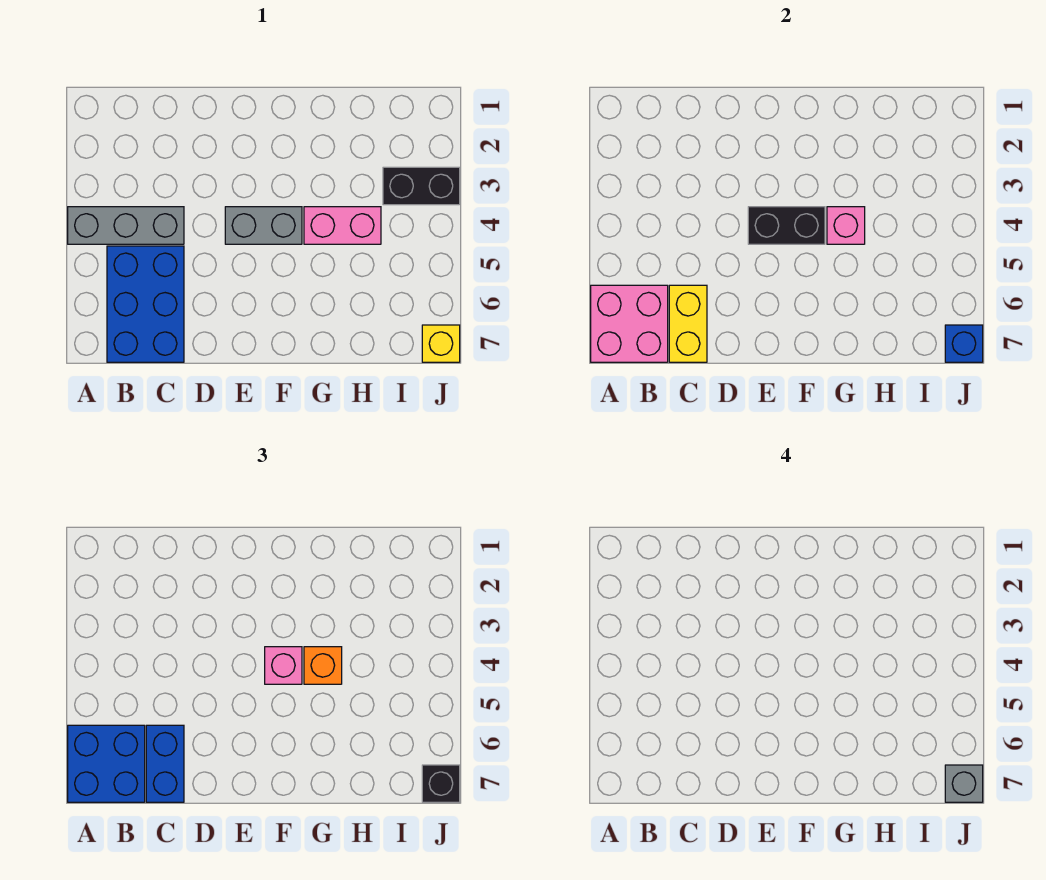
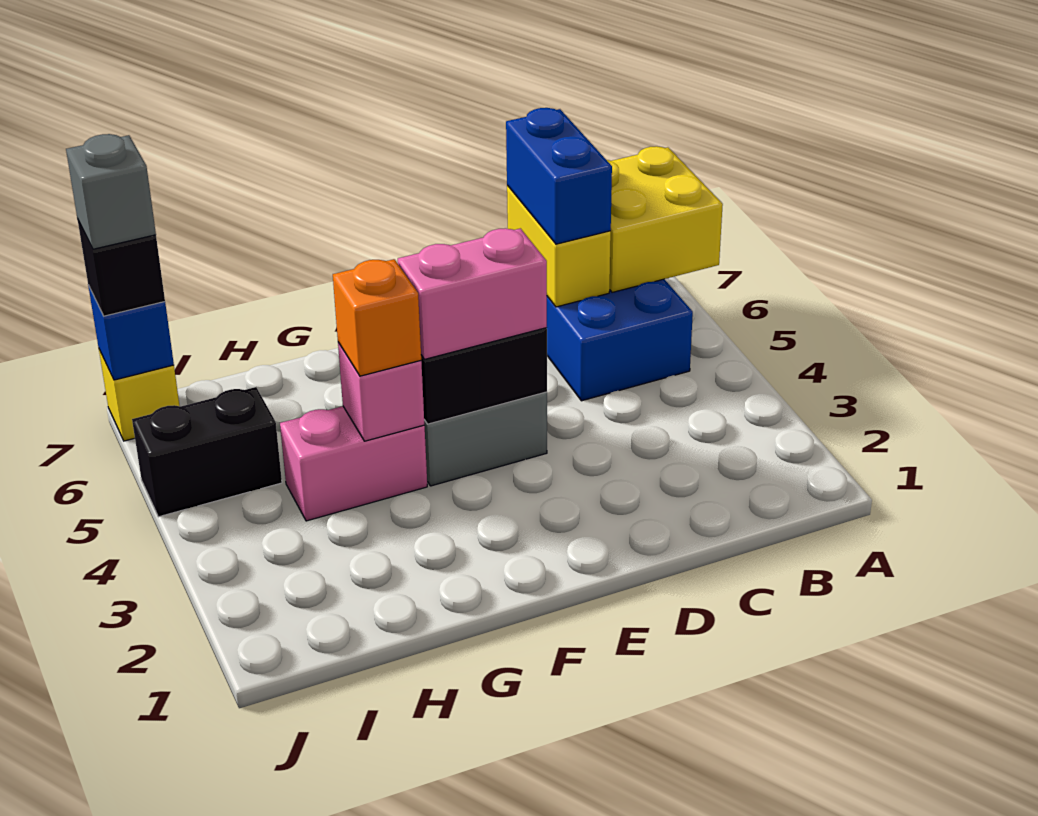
grey 1x3 brick [68,207,184,244] -> none
pink 2x2 brick [591,285,668,362] -> yellow 2x2 brick [607,146,723,292]
blue 2x2 brick [68,725,145,802] -> none
pink 1x1 brick [265,647,302,684] -> pink 1x2 brick [398,228,547,359]
black 1x2 brick [383,167,460,205] -> black 1x2 brick moved to [132,387,282,517]

